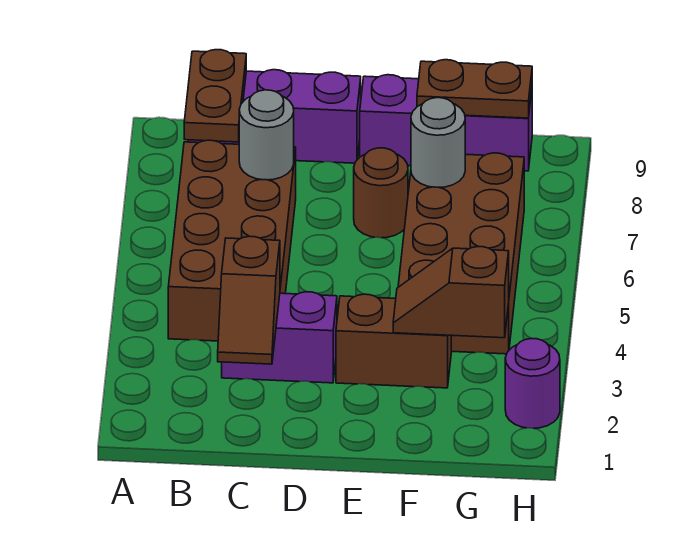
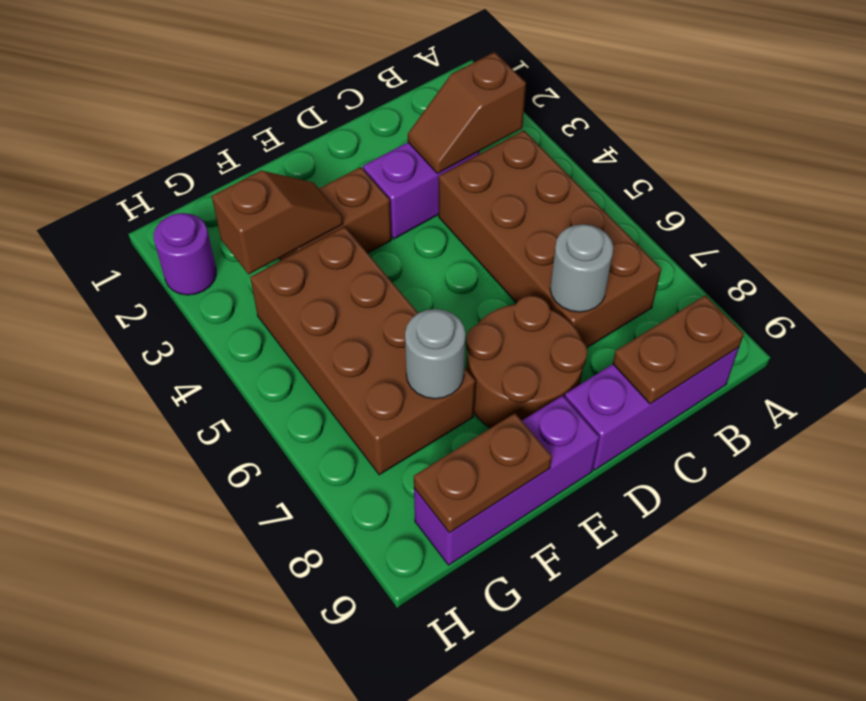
brown 1x2 plate [184,50,246,142] -> brown 1x2 plate turned to [613,295,744,404]
brown 1x2 slope [218,236,280,364] -> brown 1x2 slope turned to [408,52,526,173]
brown 1x1 round brick [354,148,408,238] -> brown 2x2 round brick [466,296,587,428]

